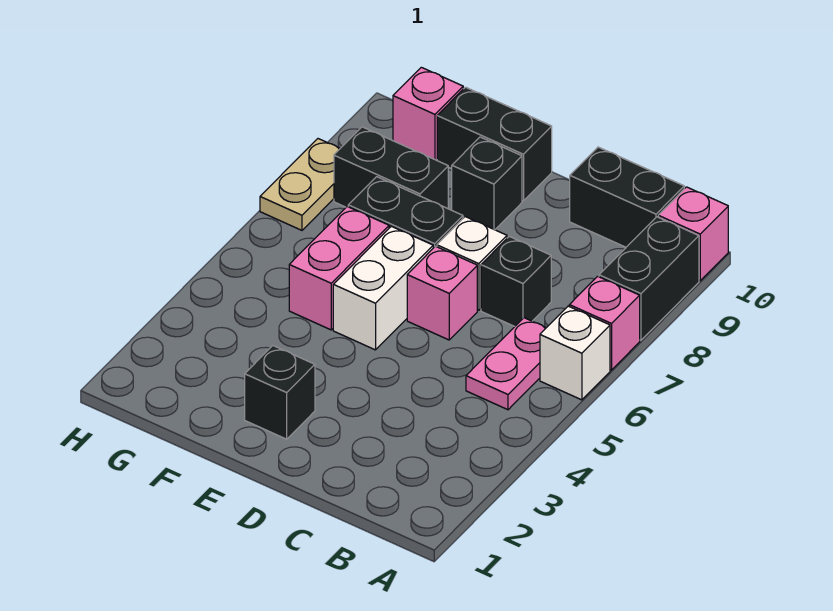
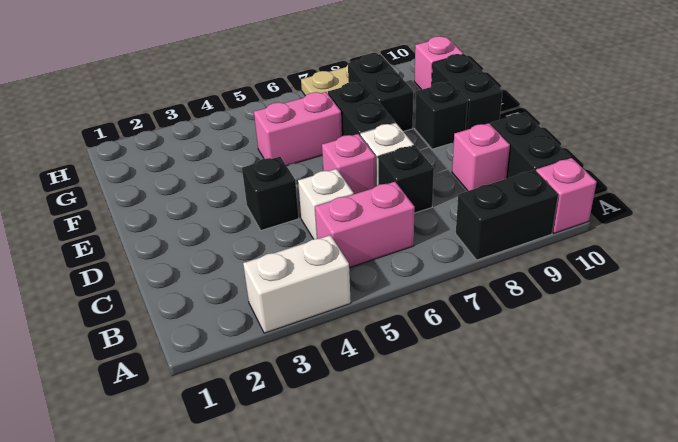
white 1x1 brick [540,306,610,400] -> white 1x1 brick moved to [298,169,354,239]
pink 1x1 brick [569,276,640,370] -> pink 1x1 brick moved to [452,123,510,191]
pink 1x2 plate [466,318,546,410] -> pink 1x2 brick [315,182,415,268]
black 1x1 brick [245,346,315,439] -> black 1x1 brick moved to [242,157,299,230]
white 1x2 brick [333,226,433,350] -> white 1x2 brick moved to [243,235,351,333]

